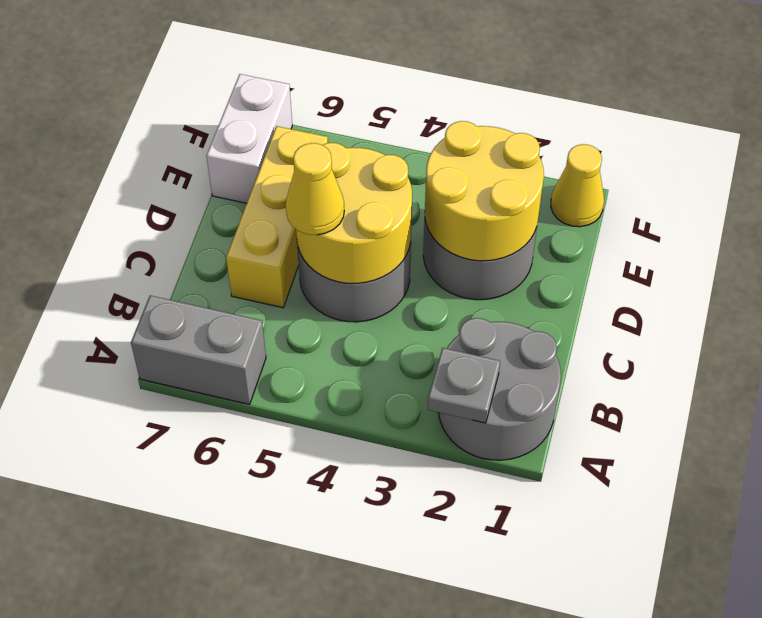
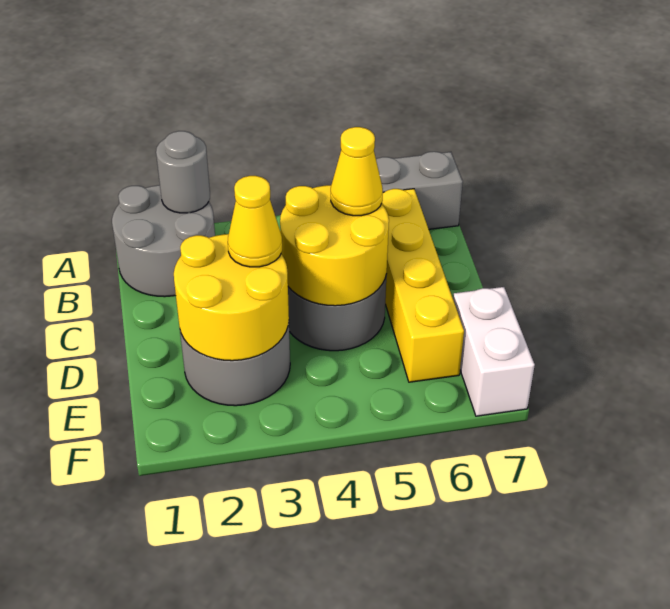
grey 1x1 plate [428,348,500,423] -> grey 1x1 round brick [156,131,210,213]
yellow 1x3 brick [226,126,328,308] -> yellow 1x4 brick [382,189,464,382]
yellow 1x1 cone [551,144,604,227] -> yellow 1x1 cone moved to [228,176,282,267]

